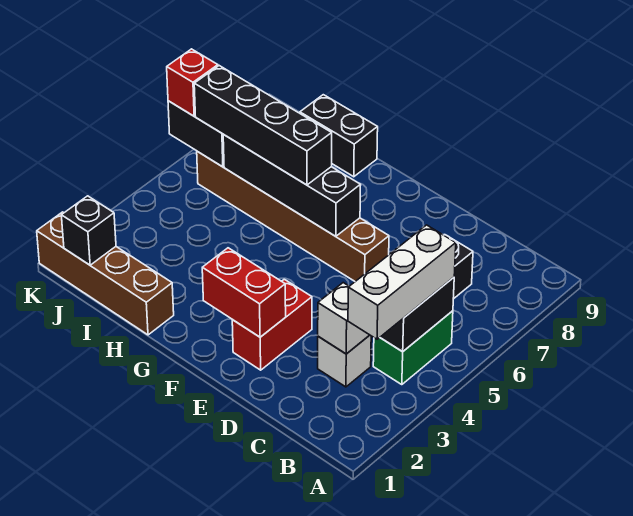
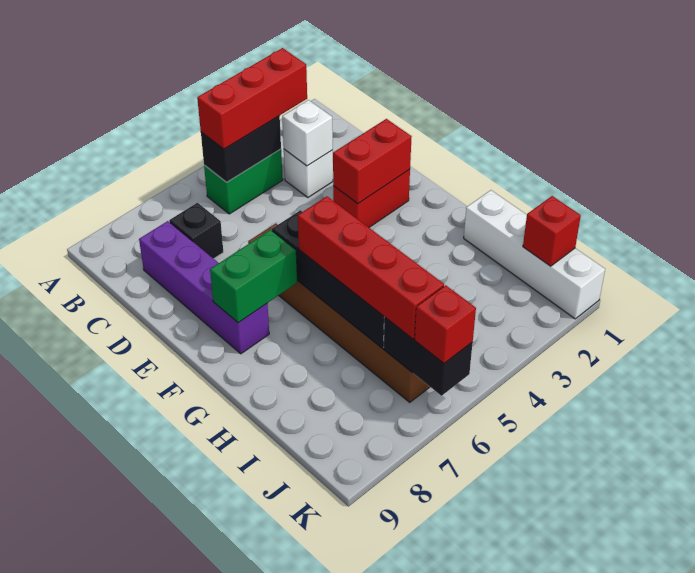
white 1x3 brick [348,225,456,339] -> red 1x3 brick [197,48,307,149]
none -> purple 1x4 brick [139,221,269,354]
red 1x2 brick [202,248,286,337] -> red 1x2 brick turned to [333,119,412,204]
none -> green 1x2 brick [210,230,297,323]
black 1x4 brick [194,66,332,185] -> red 1x4 brick [298,196,444,339]
brown 1x4 brick [37,212,174,335] -> white 1x4 brick [464,190,605,319]
black 1x2 brick [300,95,378,177] -> none
black 1x1 brick [61,196,116,265] -> red 1x1 brick [523,196,581,266]

